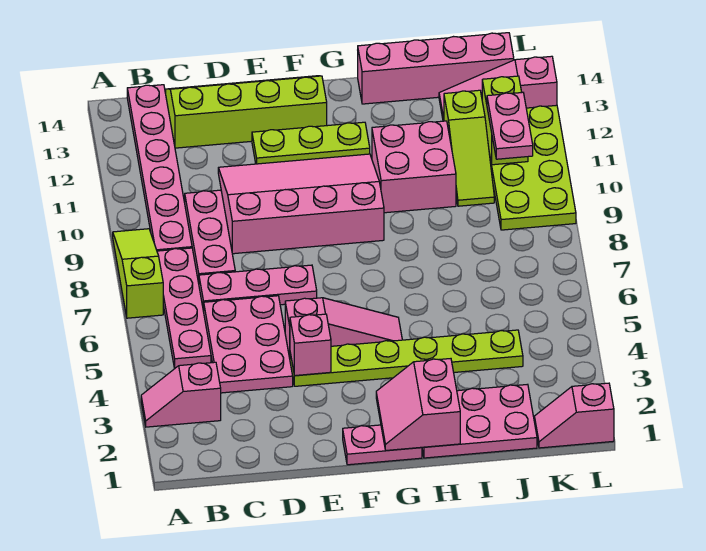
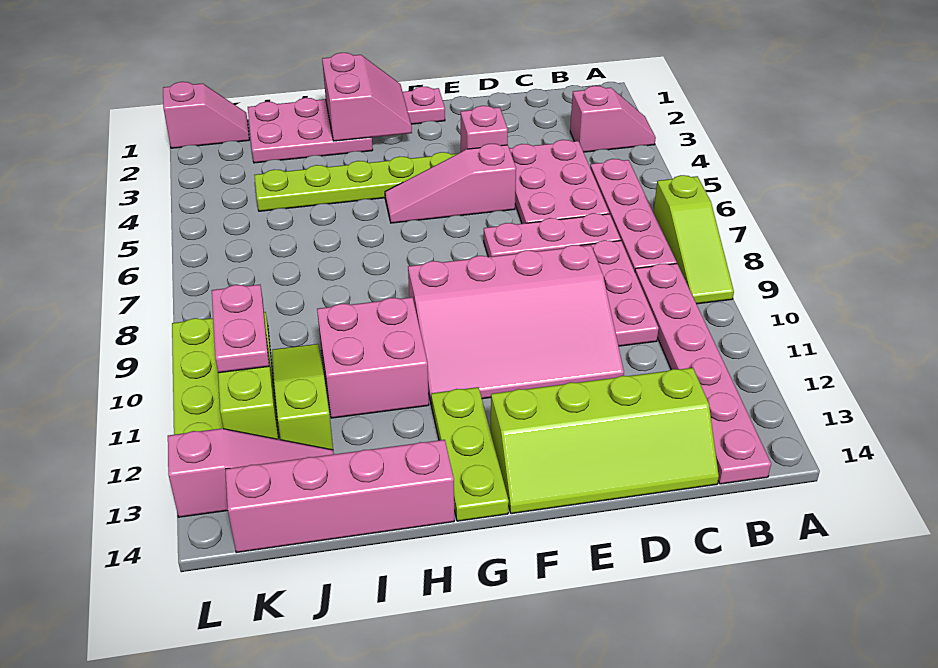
lime 1x3 plate [252,122,370,164] -> lime 1x3 plate turned to [431,387,509,521]

